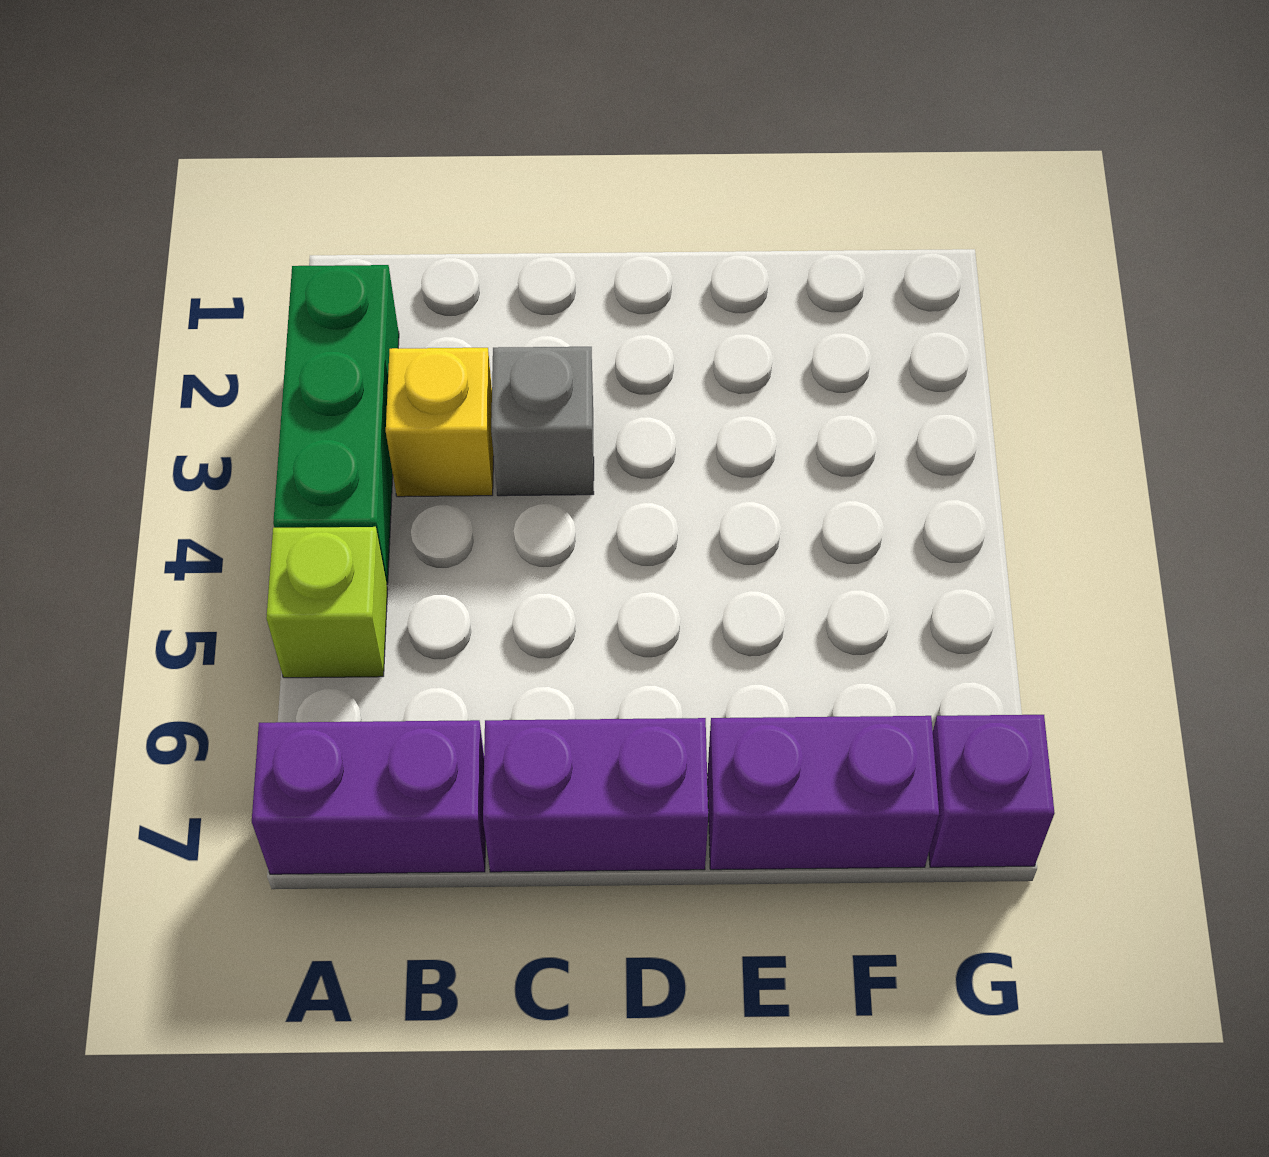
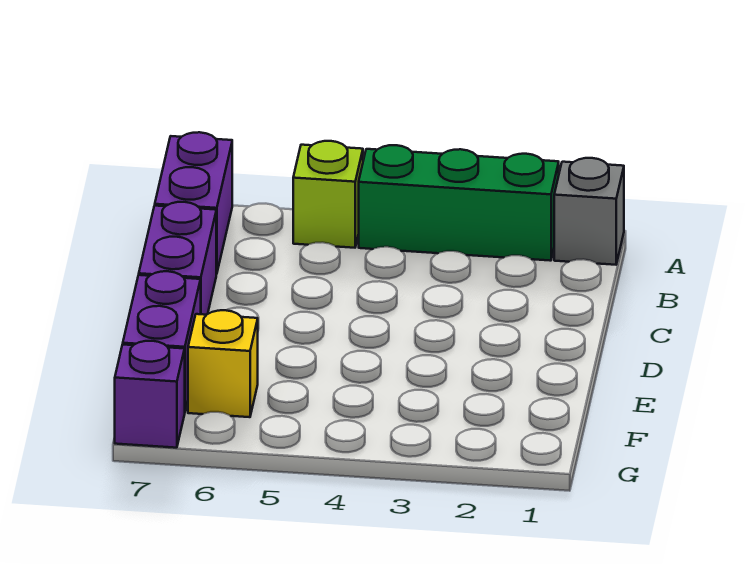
yellow 1x1 brick [386,348,494,497] -> yellow 1x1 brick moved to [188,310,258,417]
grey 1x1 brick [491,347,594,496] -> grey 1x1 brick moved to [554,158,624,265]

